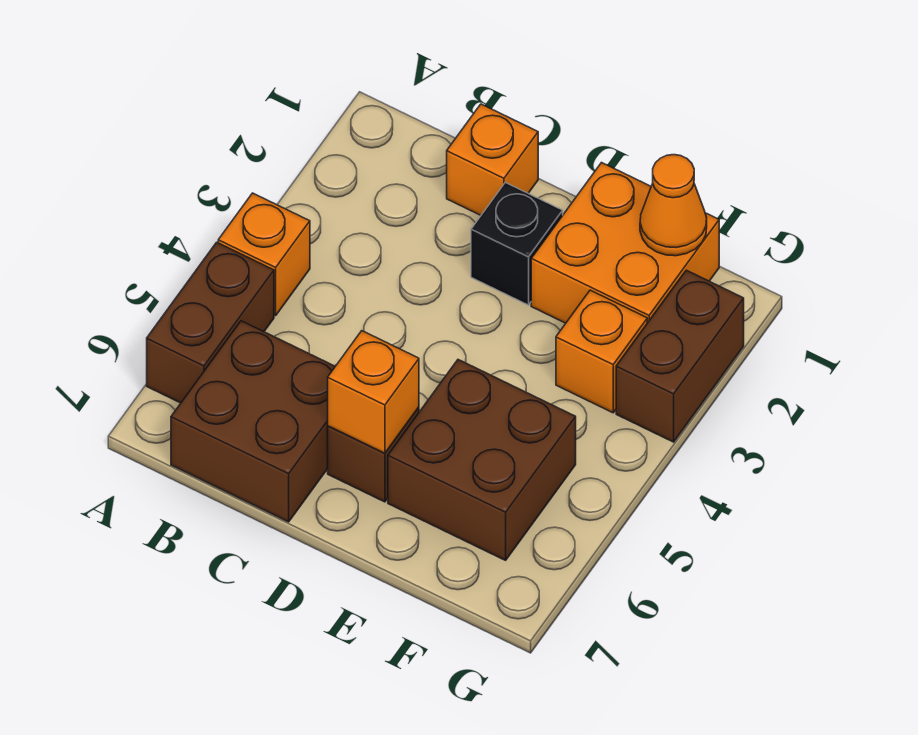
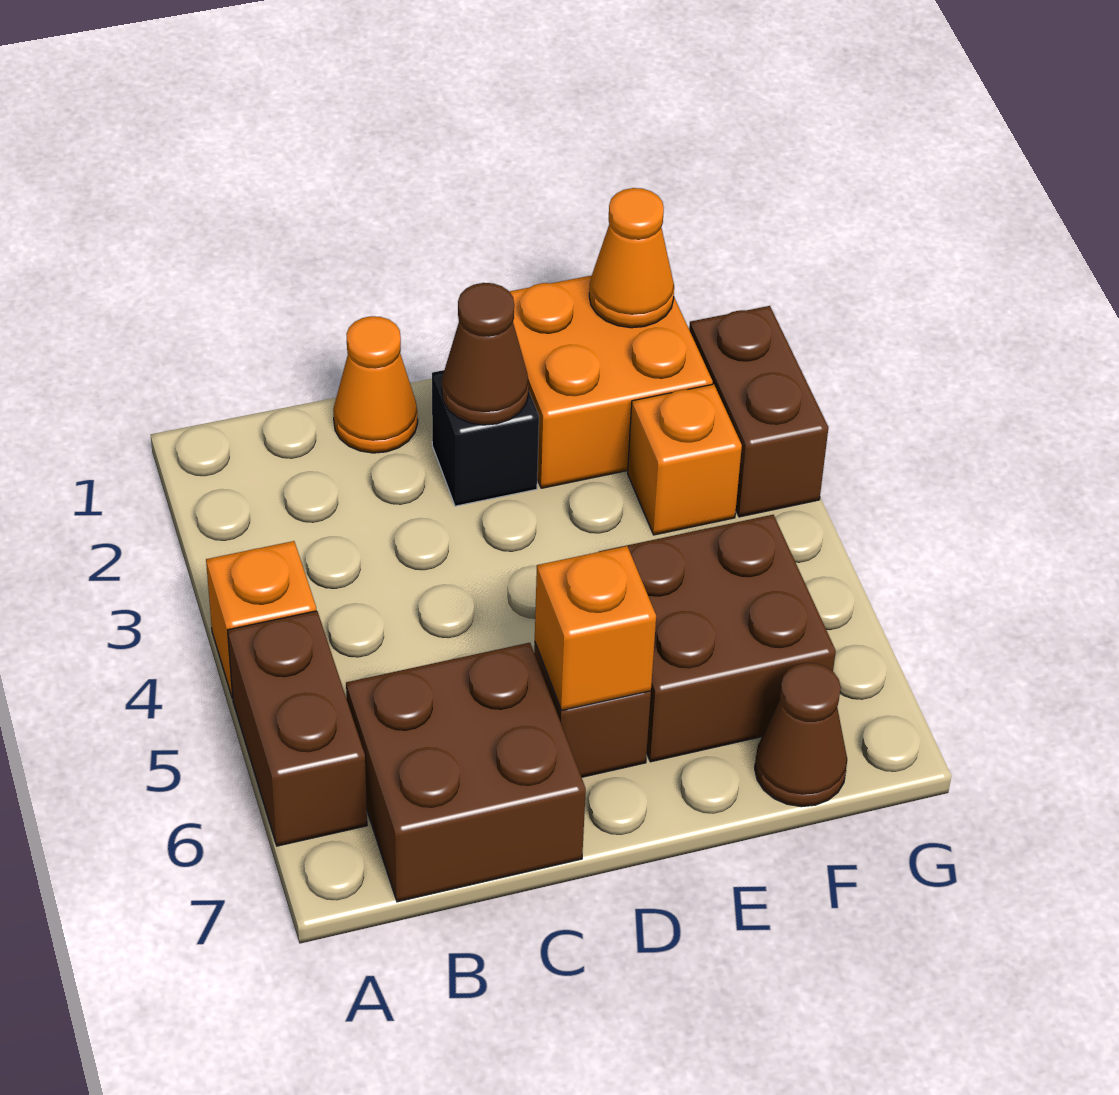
orange 1x1 brick [447,104,538,215] -> orange 1x1 cone [333,316,418,453]
none -> brown 1x1 cone [442,283,529,425]
none -> brown 1x1 cone [755,663,847,807]

